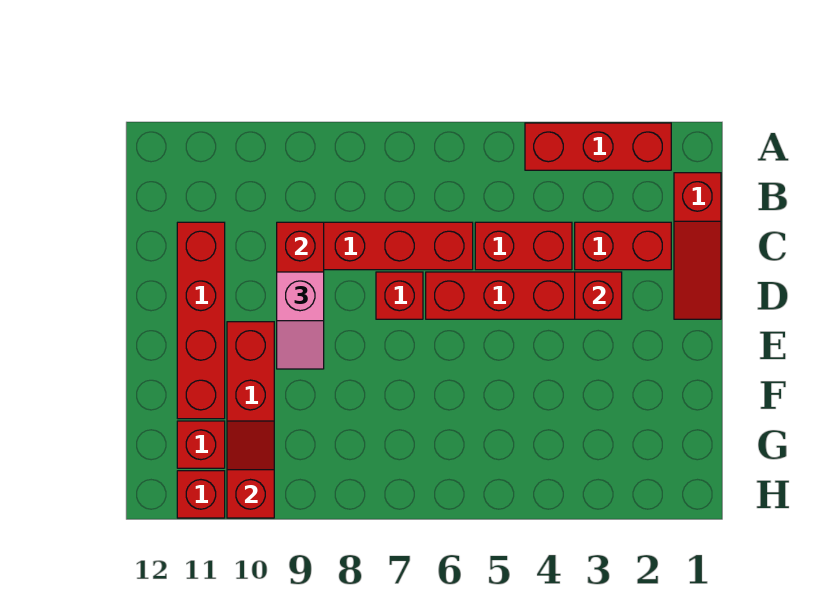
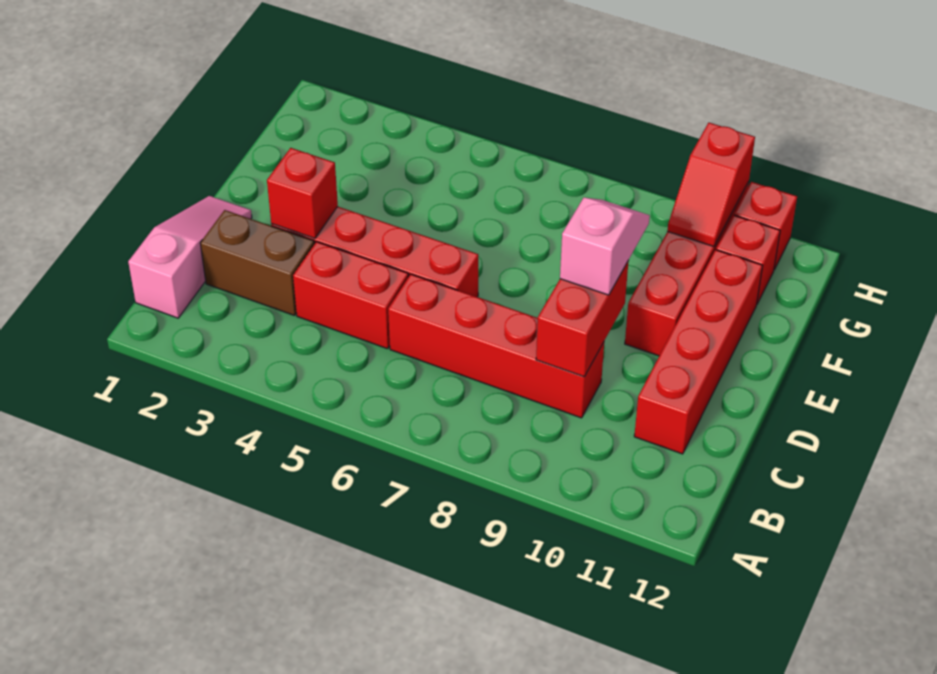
red 1x3 brick [525,123,671,170] -> none
red 1x3 slope [674,173,721,319] -> pink 1x3 slope [128,196,252,318]
red 1x2 brick [575,222,671,270] -> brown 1x2 brick [200,210,314,315]
red 1x1 brick [376,272,423,319] -> none

